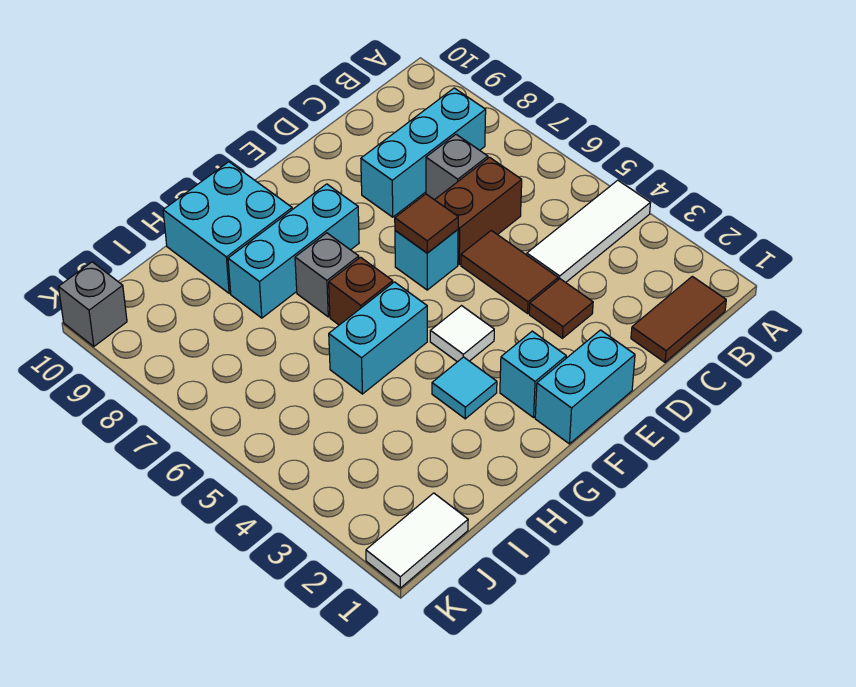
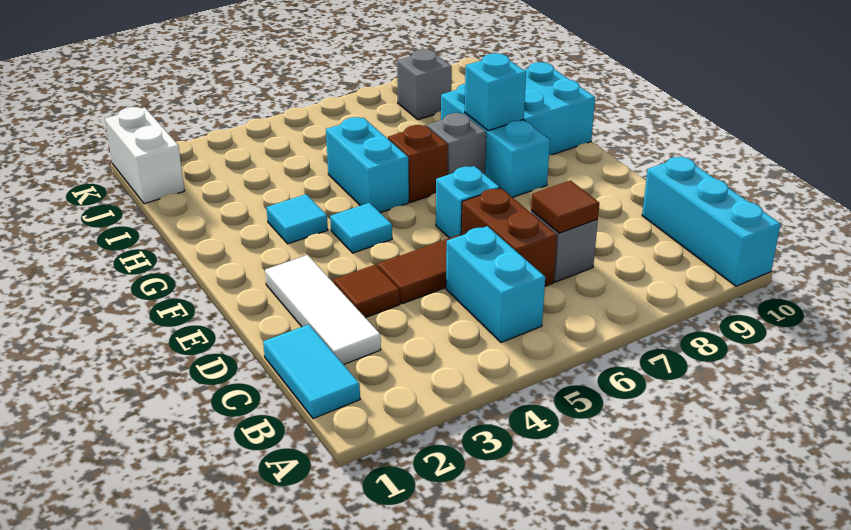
white 1x3 tile [527,180,650,282] -> white 1x3 tile moved to [265,255,381,365]
brown 1x2 tile [631,276,726,362] -> cyan 1x2 tile [263,325,360,419]
cyan 1x3 brick [361,88,486,217] -> cyan 1x3 brick moved to [642,157,781,286]
cyan 1x2 brick [535,330,635,444] -> cyan 1x2 brick moved to [446,226,545,343]
brown 1x1 tile [395,194,458,253] -> brown 1x1 tile moved to [531,181,599,233]
cyan 1x1 brick [500,331,566,417] -> cyan 1x1 brick moved to [465,53,526,131]
white 1x1 tile [430,306,494,362] -> cyan 1x1 tile [330,203,392,253]
white 1x2 tile [366,493,468,588] -> white 1x2 brick [105,107,184,204]
grey 1x1 brick [59,262,127,346] -> grey 1x1 brick moved to [397,49,452,120]

